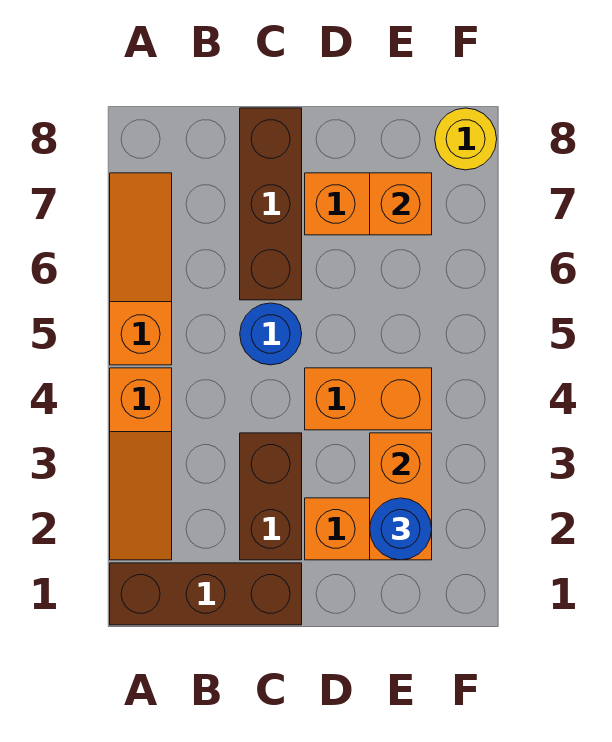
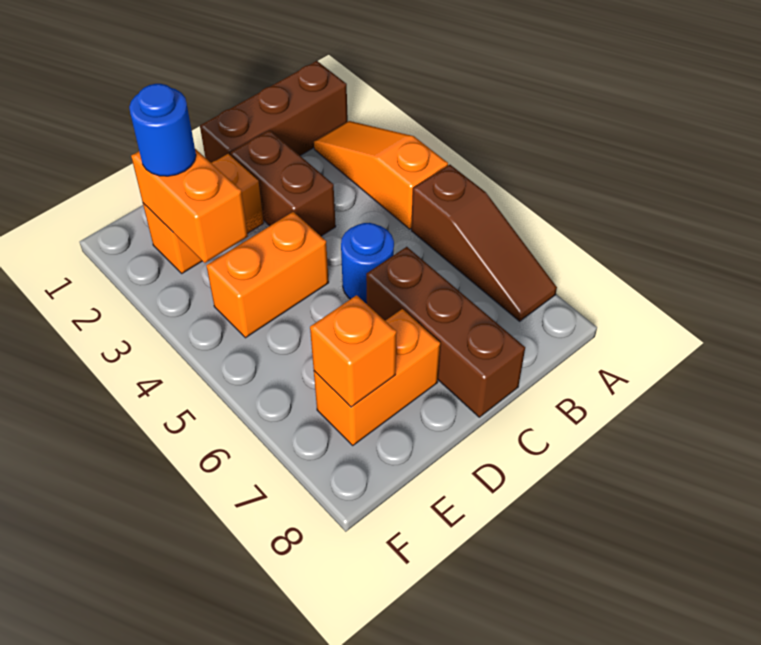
orange 1x3 slope [110,173,172,365] -> brown 1x3 slope [411,165,557,321]
yellow 1x1 round brick [435,108,497,170] -> none

